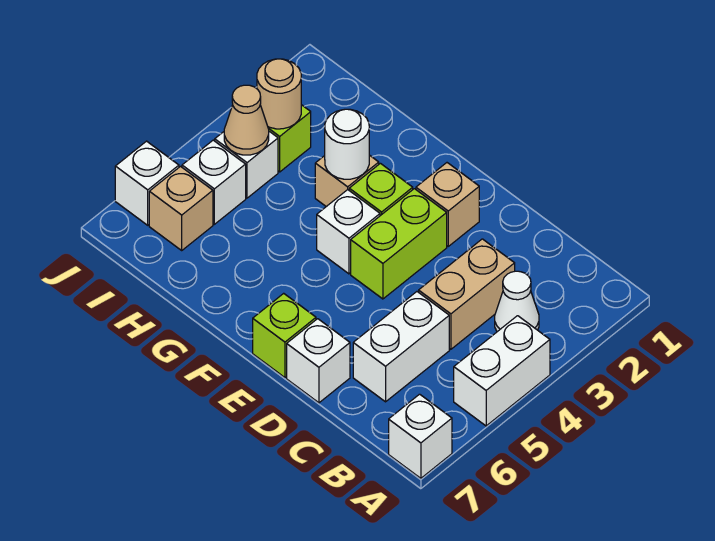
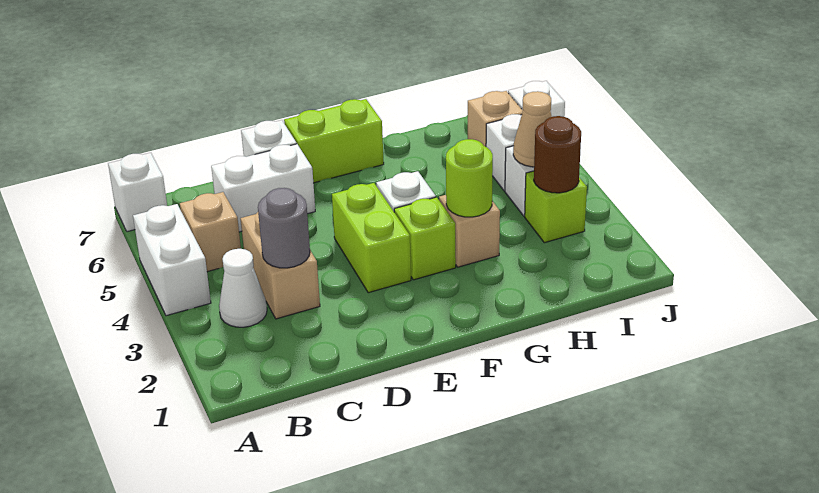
none -> grey 1x1 round brick [258,188,310,268]
white 1x2 brick [353,292,449,402] -> white 1x2 brick turned to [211,144,315,232]
tan 1x1 brick [416,163,479,246] -> tan 1x1 brick moved to [180,192,241,272]
lime 1x1 brick [253,293,316,377] -> lime 1x2 brick [284,99,384,183]
white 1x1 round brick [325,109,369,179] -> lime 1x1 round brick [446,139,493,217]
tan 1x1 round brick [257,59,301,129] -> brown 1x1 round brick [534,116,581,193]

